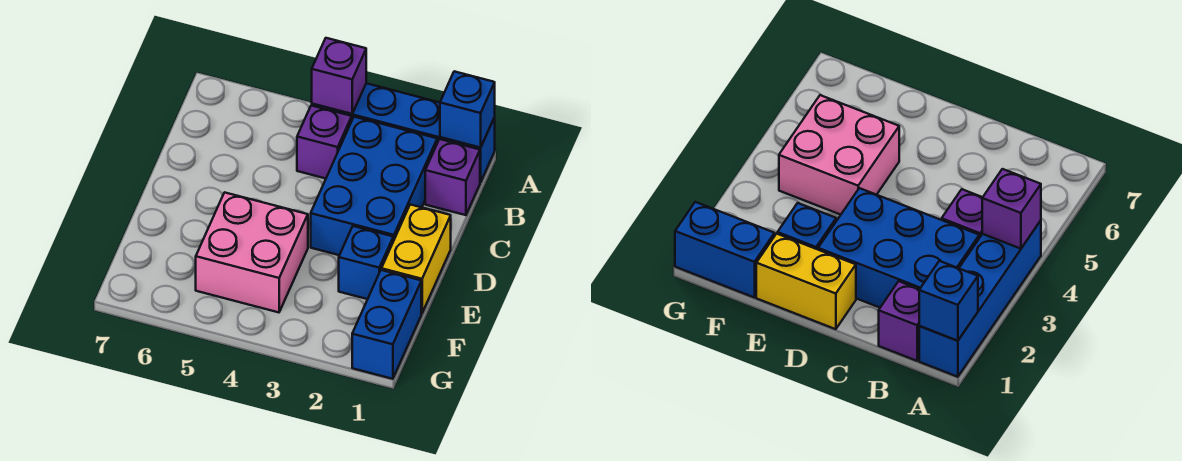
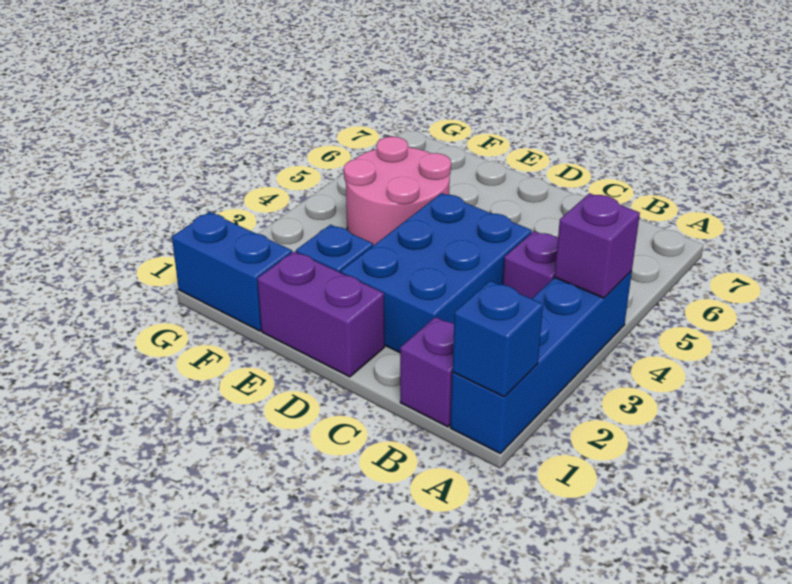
blue 2x3 brick [311,117,437,255] -> blue 2x3 brick turned to [341,193,532,353]
yellow 1x2 brick [381,205,451,313] -> purple 1x2 brick [258,251,384,377]
pink 2x2 brick [196,192,308,312] -> pink 2x2 round brick [344,137,451,246]

